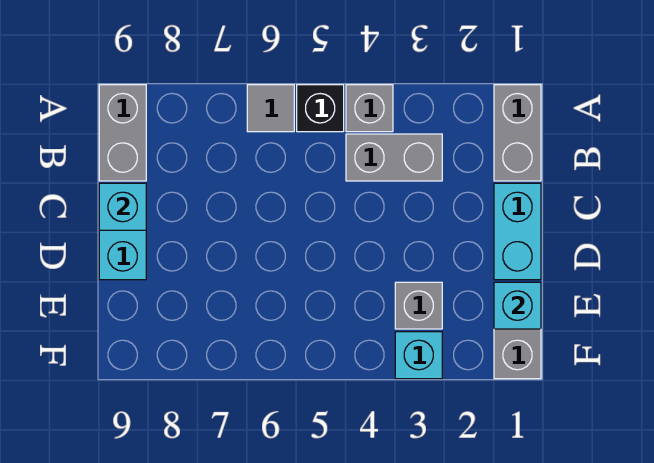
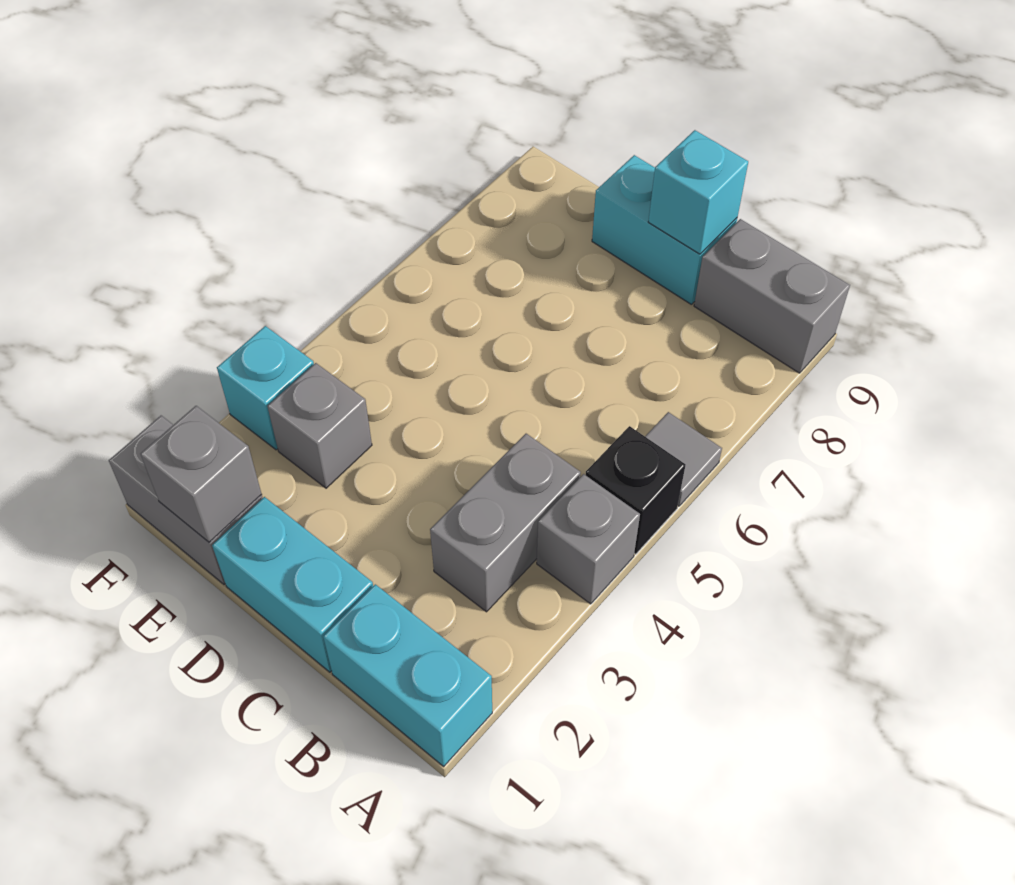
grey 1x2 brick [494,85,541,181] -> cyan 1x2 brick [323,584,492,766]
cyan 1x1 brick [494,282,541,329] -> grey 1x1 brick [141,406,261,542]

